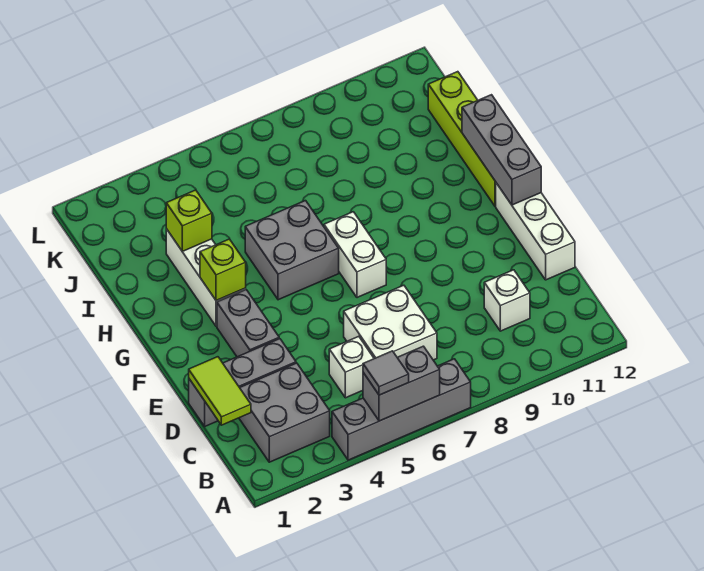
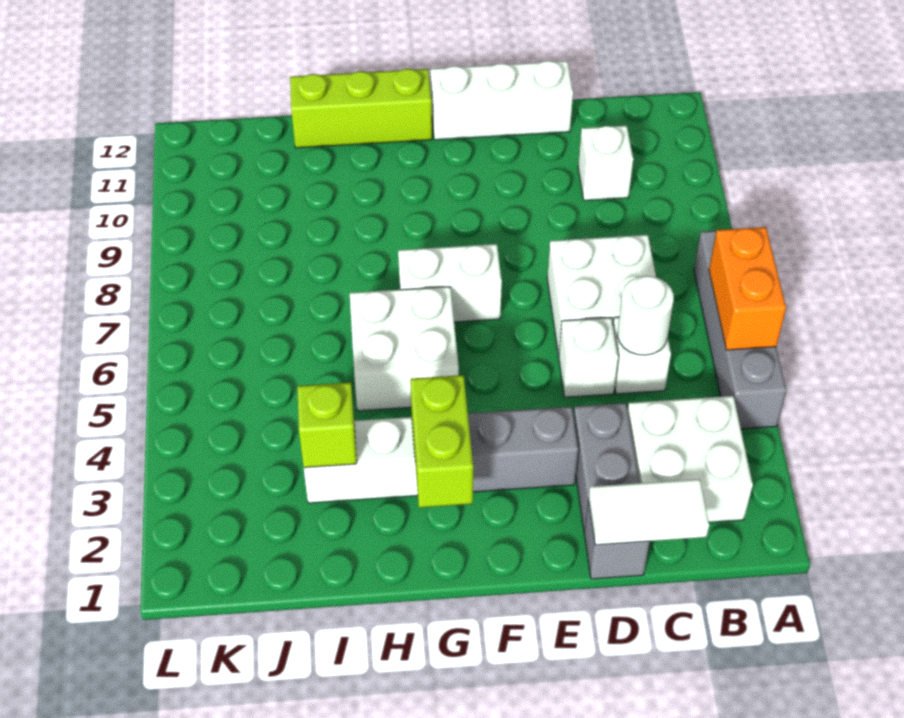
grey 1x2 brick [363,346,440,421] -> orange 1x2 brick [709,227,786,350]
grey 1x1 tile [363,351,409,395] -> none
grey 2x2 brick [239,363,330,462] -> white 2x2 brick [627,396,753,522]
lime 1x2 tile [189,357,251,425] -> white 1x2 tile [588,479,709,545]
none -> white 1x1 round brick [617,276,674,355]
none -> white 1x1 brick [559,318,618,397]
grey 1x3 brick [462,95,541,205] -> none
lime 1x1 brick [200,239,246,301] -> lime 1x2 brick [410,375,473,508]
grey 2x2 brick [245,201,339,300] -> white 2x2 brick [350,287,459,411]
lime 1x4 brick [428,72,496,206] -> lime 1x3 brick [290,69,432,148]

